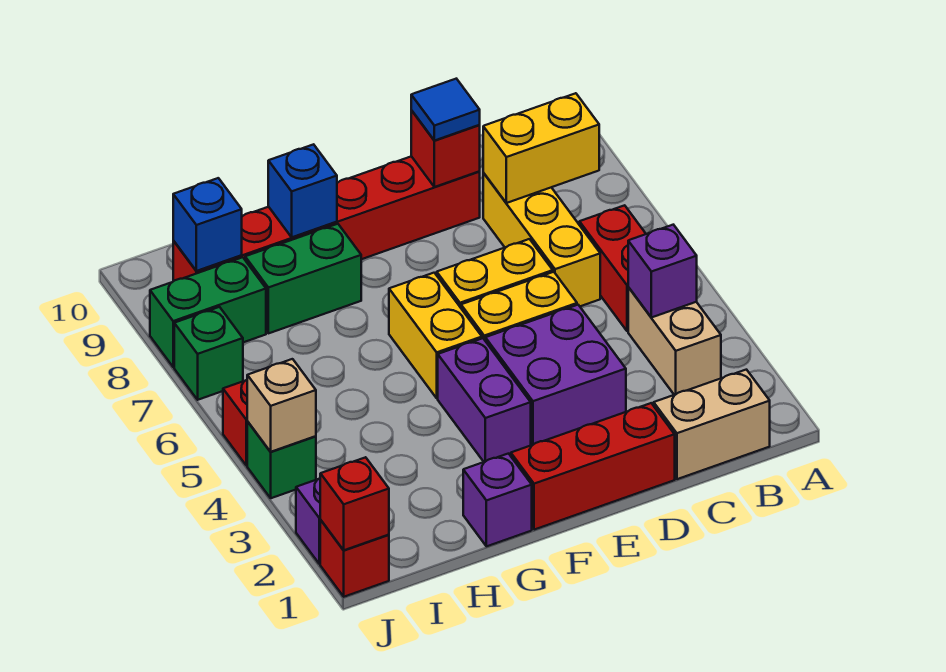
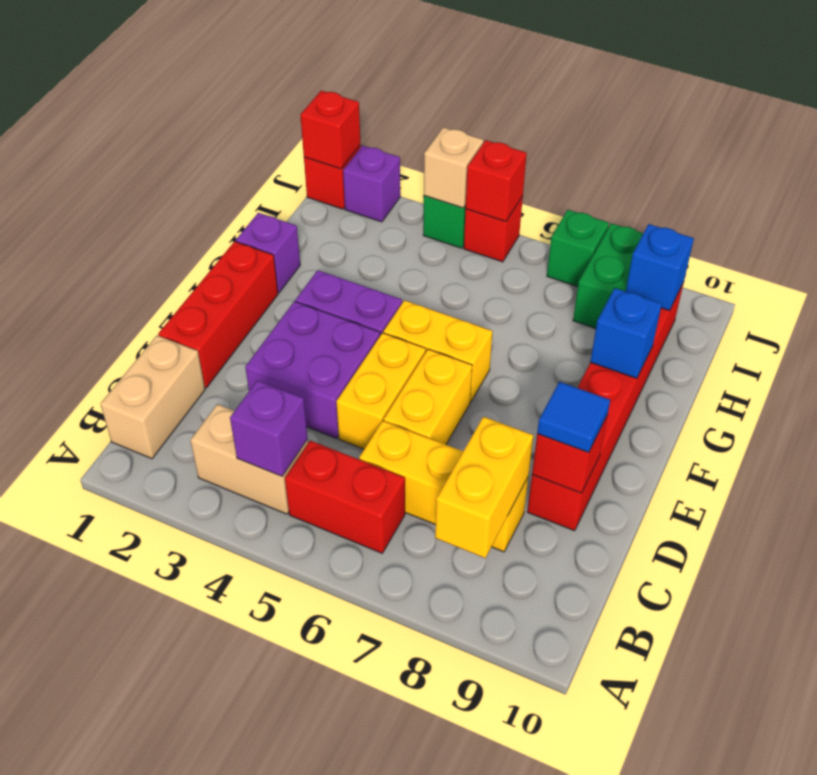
green 1x2 brick [245,224,361,333] -> none
none -> red 1x1 brick [465,140,527,222]

